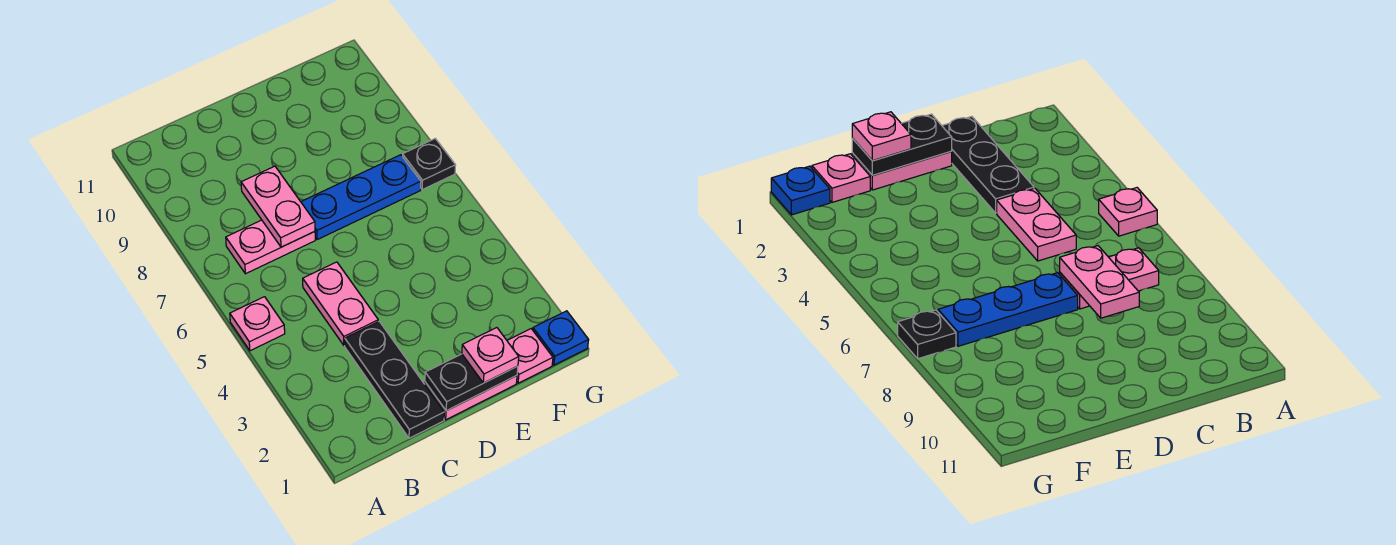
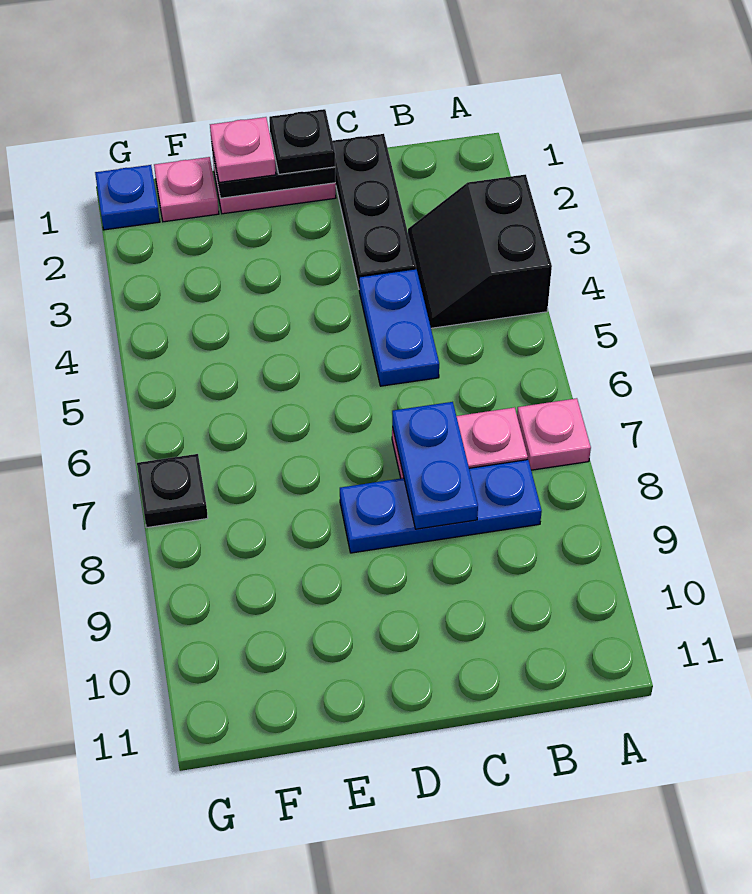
none -> black 2x2 slope [408,175,552,328]
pink 1x1 plate [230,297,285,351] -> pink 1x1 plate moved to [517,398,591,470]
pink 1x2 plate [303,262,378,345] -> blue 1x2 plate [359,269,439,386]
pink 1x2 plate [241,166,315,247] -> blue 1x2 plate [392,402,478,529]
none -> black 1x1 plate [269,109,335,174]
blue 1x3 plate [301,155,421,240] -> blue 1x3 plate moved to [340,460,542,553]

